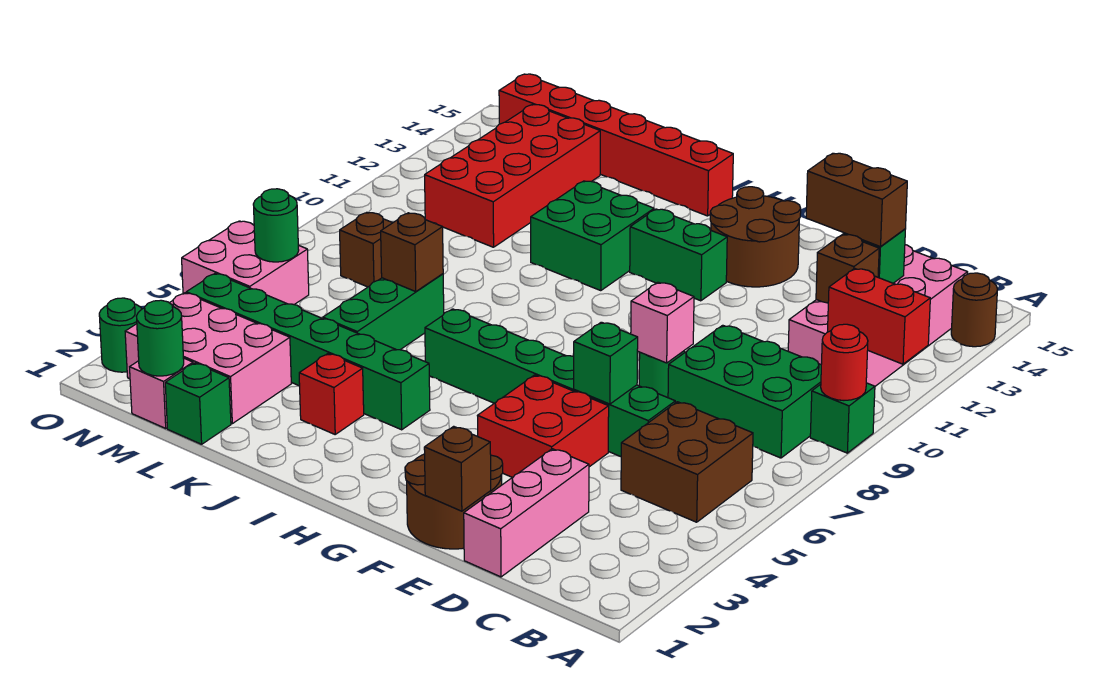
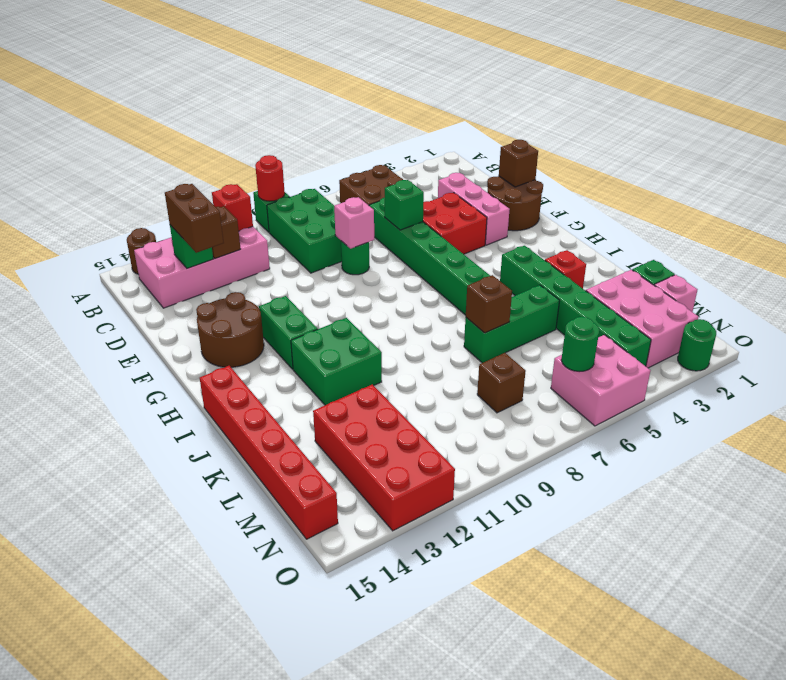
red 1x2 brick [828,268,930,364] -> red 1x1 brick [212,184,253,231]
pink 1x3 brick [464,449,589,577] -> pink 1x3 brick turned to [438,173,510,245]
red 2x4 brick [425,105,600,247] -> red 2x4 brick turned to [313,384,455,531]
green 1x1 round brick [136,300,184,376] -> none

